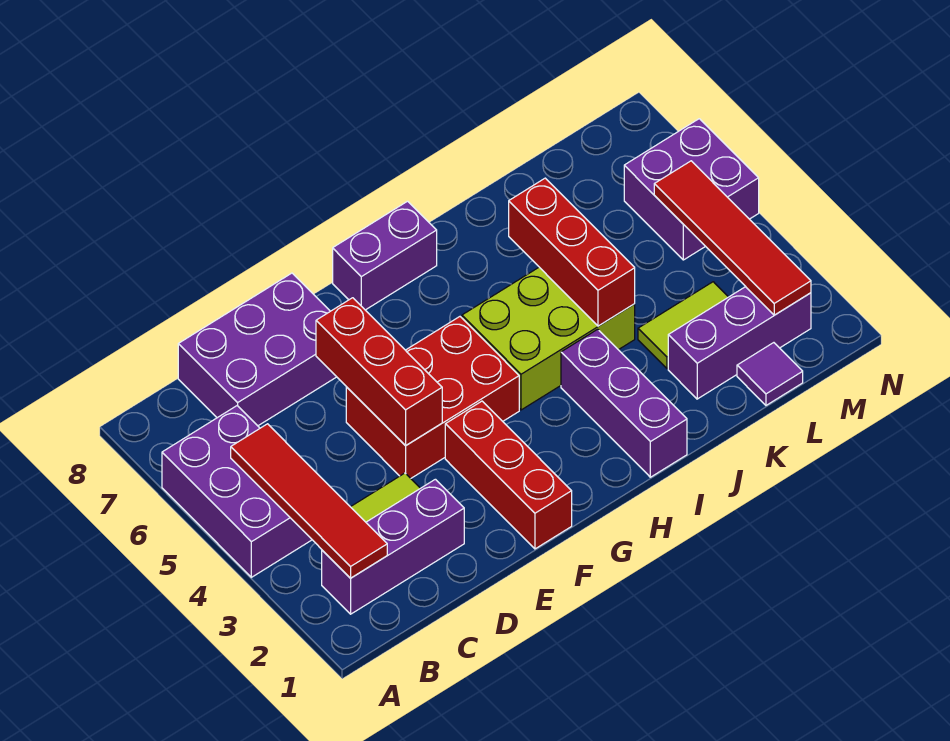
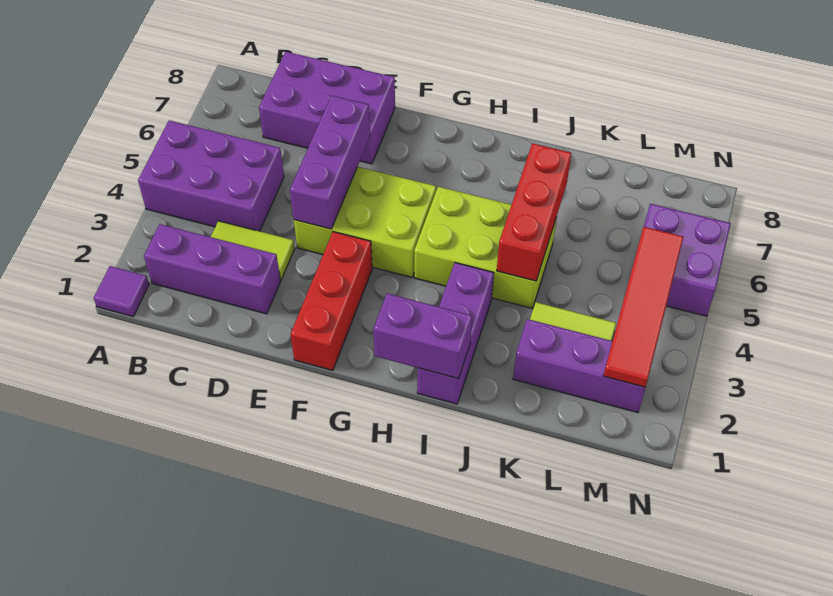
purple 2x3 brick [162,406,312,577] -> purple 2x3 brick turned to [138,120,284,231]
red 1x4 tile [231,424,387,578] -> none
red 2x3 brick [346,317,519,478] -> lime 2x3 brick [294,167,436,277]
red 1x3 brick [316,298,442,446] -> purple 1x3 brick [290,96,370,229]
purple 1x2 brick [333,201,437,310] -> purple 1x2 brick moved to [373,293,472,379]
purple 1x1 tile [737,343,803,405] -> purple 1x1 tile moved to [94,266,149,316]

